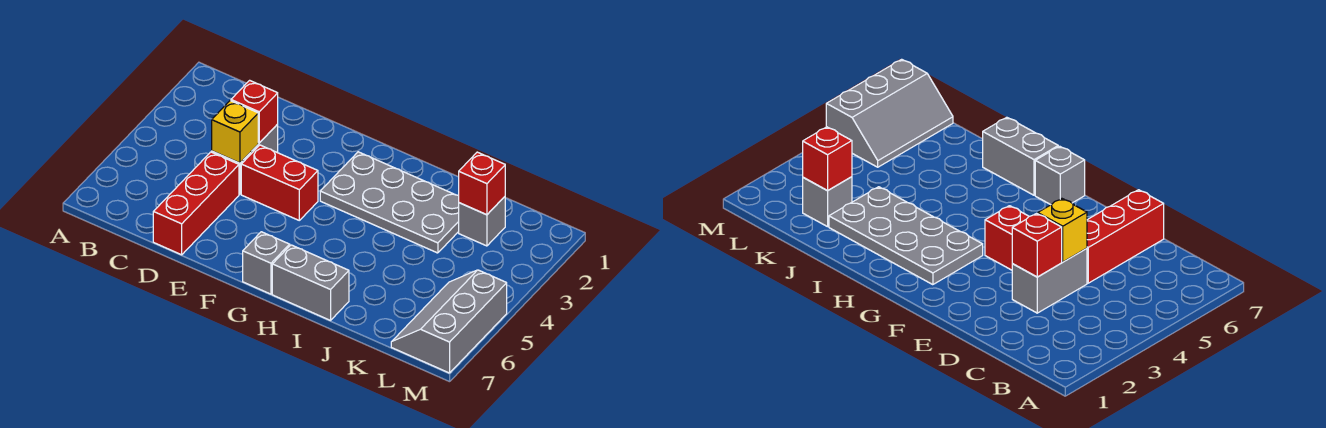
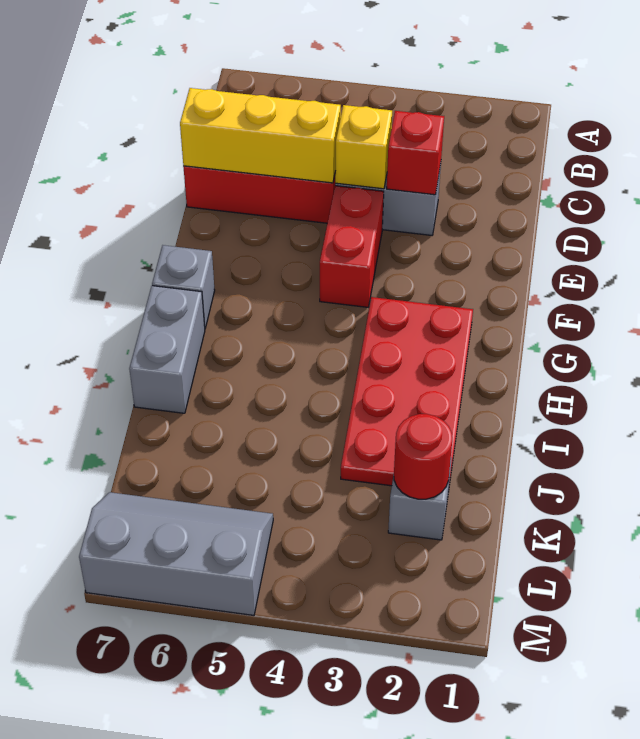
none -> yellow 1x3 brick [180,88,341,183]
grey 2x4 plate [320,152,459,253] -> red 2x4 plate [341,297,473,492]
red 1x1 brick [459,152,505,215] -> red 1x1 round brick [394,414,452,499]

